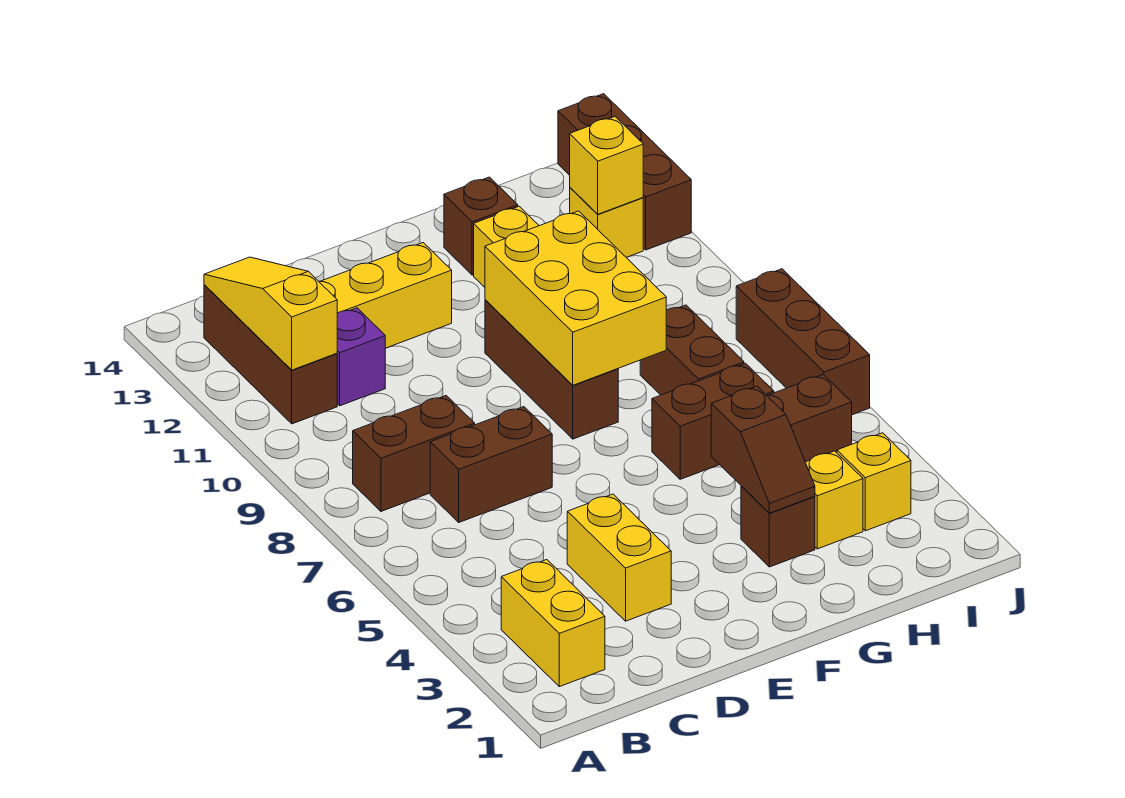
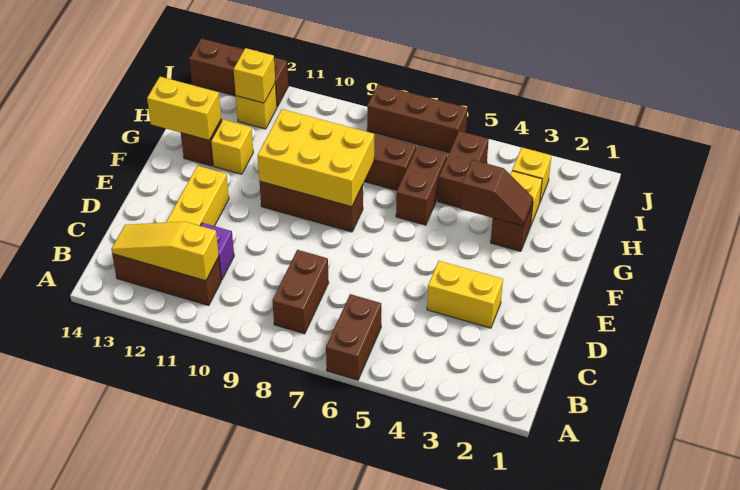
yellow 1x2 brick [501,560,605,687] -> yellow 1x2 brick moved to [147,77,221,140]
brown 1x2 brick [430,407,552,522] -> brown 1x2 brick moved to [326,294,381,380]

